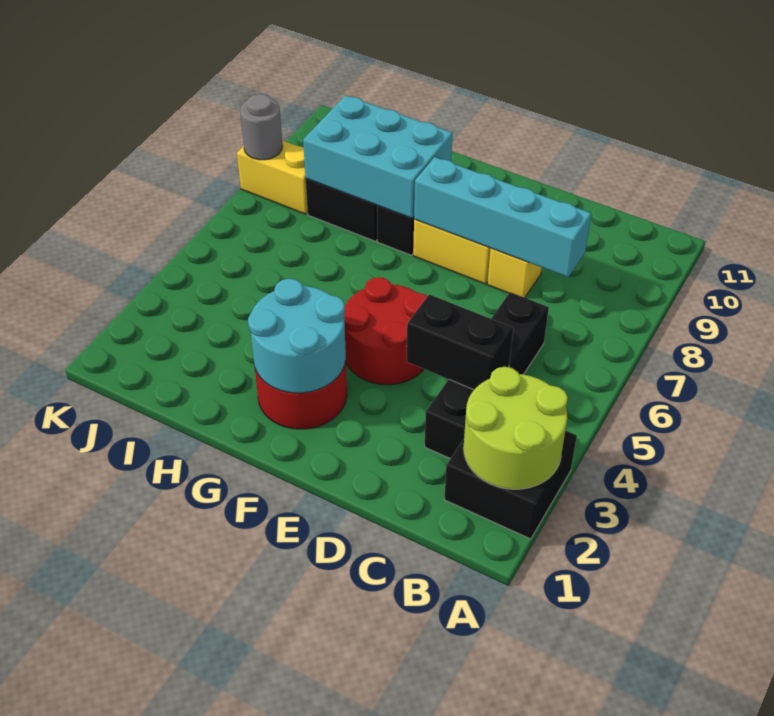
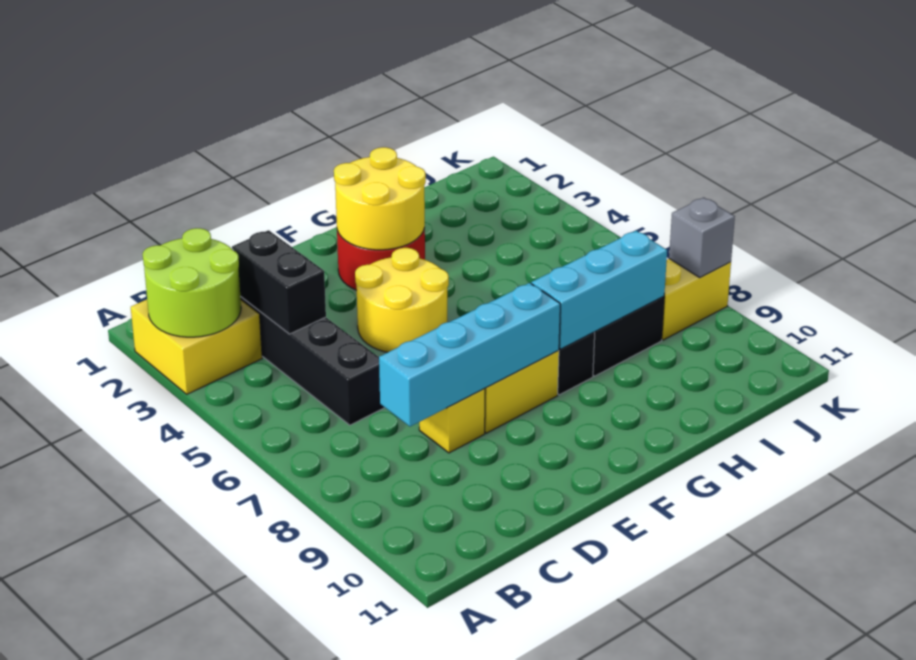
black 2x2 brick [444,431,577,539] -> yellow 2x2 brick [131,300,262,394]
black 1x2 brick [407,294,513,390] -> black 1x2 brick turned to [232,230,326,334]
red 2x2 round brick [344,277,427,385] -> yellow 2x2 round brick [355,248,449,352]
cyan 2x2 round brick [248,279,346,393] -> yellow 2x2 round brick [334,147,426,250]
cyan 2x3 brick [303,95,453,218] -> cyan 1x3 brick [531,231,667,349]
grey 1x1 round brick [240,94,283,160] -> grey 1x1 brick [669,197,735,278]

